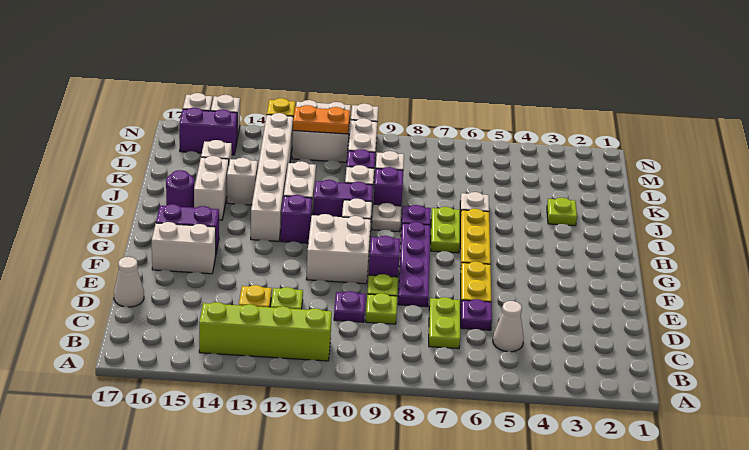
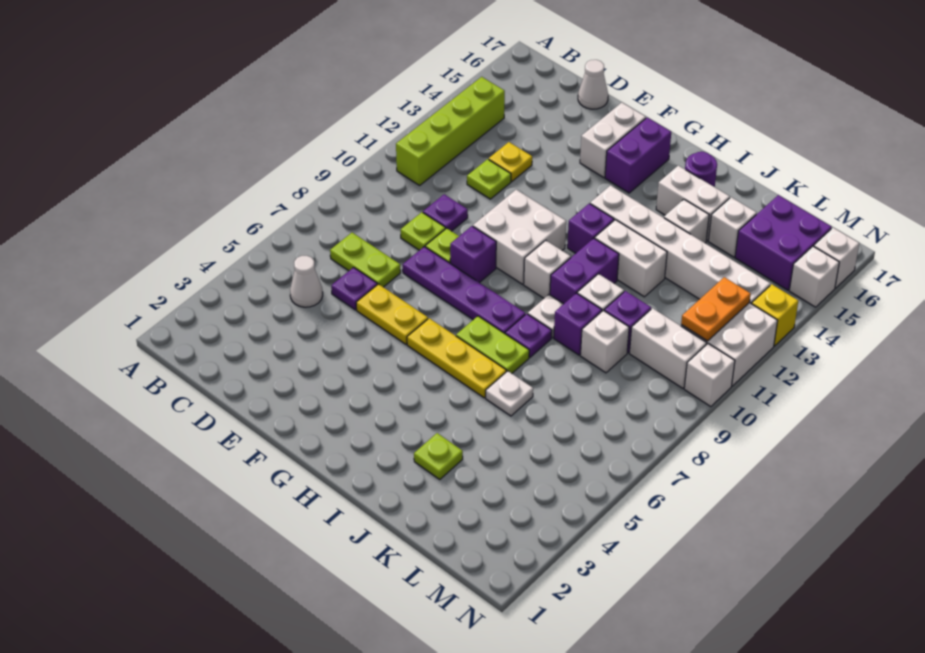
purple 1x2 brick [179,108,237,155] -> purple 2x2 brick [735,195,831,290]

